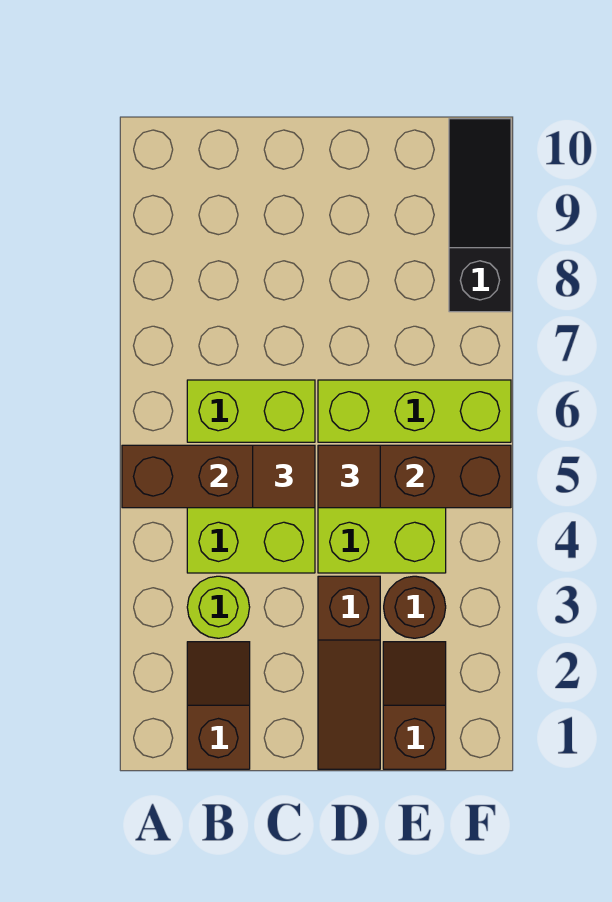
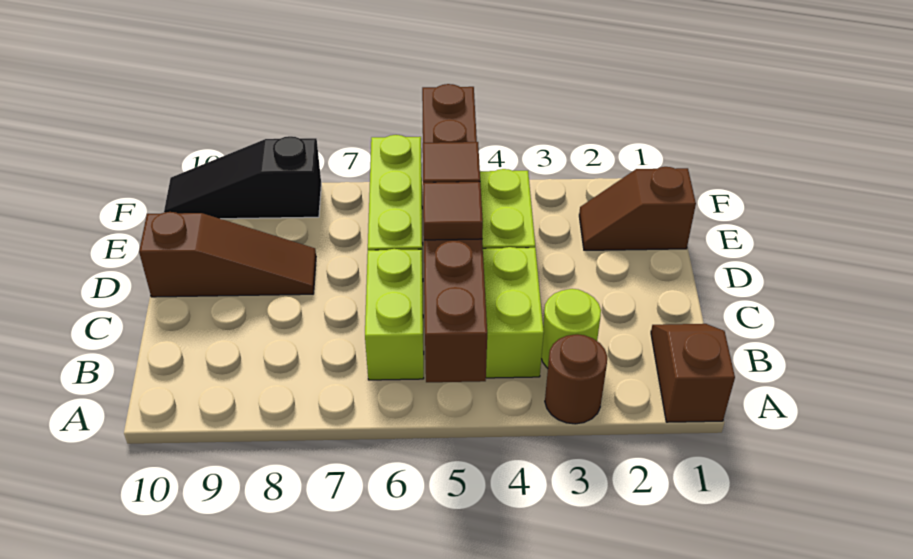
brown 1x2 slope [187,642,250,769] -> brown 1x2 slope turned to [651,324,735,422]
brown 1x3 slope [318,576,380,769] -> brown 1x3 slope moved to [139,212,316,297]
brown 1x1 round brick [384,576,446,638] -> brown 1x1 round brick moved to [545,334,607,424]

